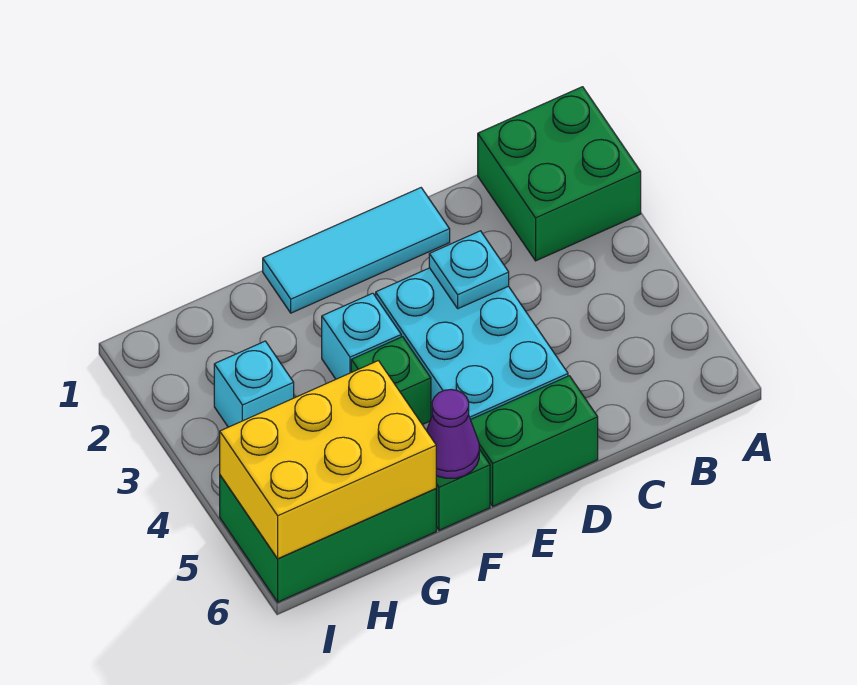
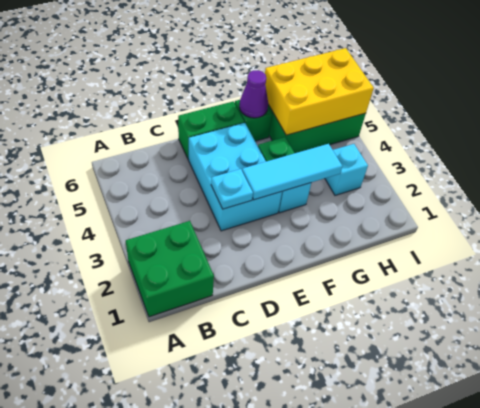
cyan 1x3 tile [263,188,450,313] -> cyan 1x3 tile moved to [242,144,342,200]

